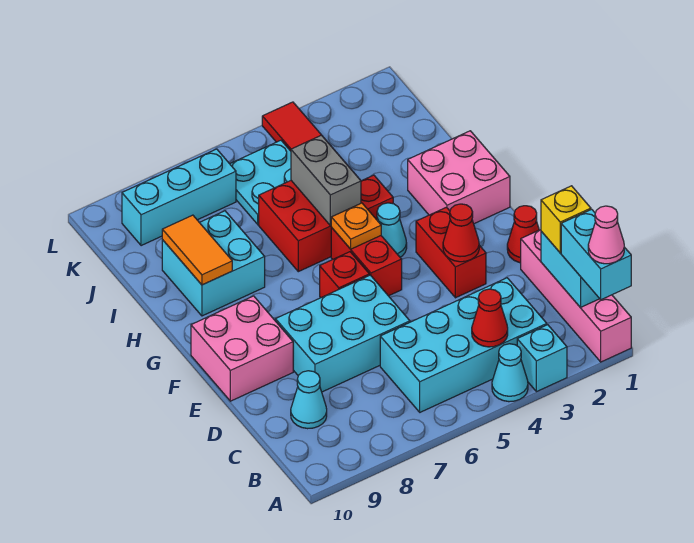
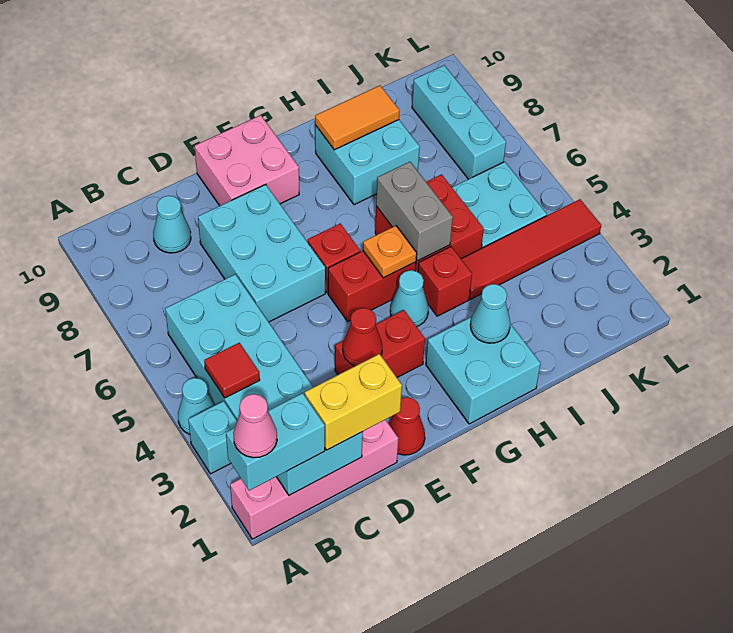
red 1x1 cone [472,289,508,347] -> red 1x1 tile [204,343,260,398]
yellow 1x1 brick [541,186,591,253] -> yellow 1x2 brick [305,354,402,450]
pink 2x2 brick [408,131,510,224] -> cyan 2x2 brick [426,317,541,424]
none -> cyan 1x1 cone [470,284,510,343]
grey 1x2 brick [291,135,361,226] -> grey 1x2 brick turned to [376,162,453,260]

